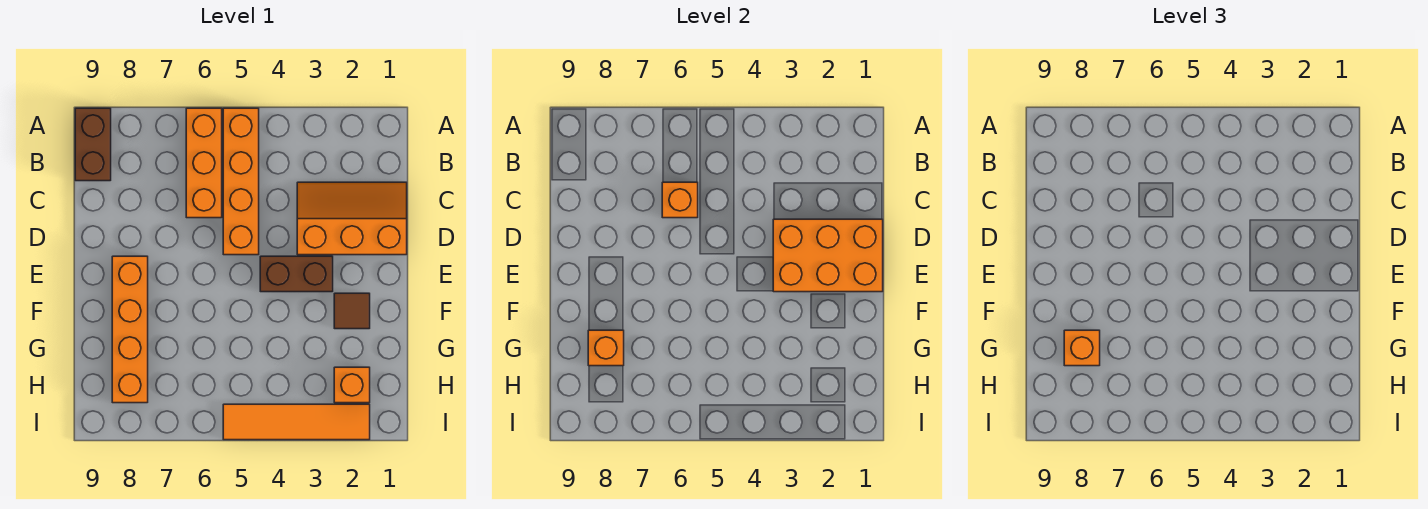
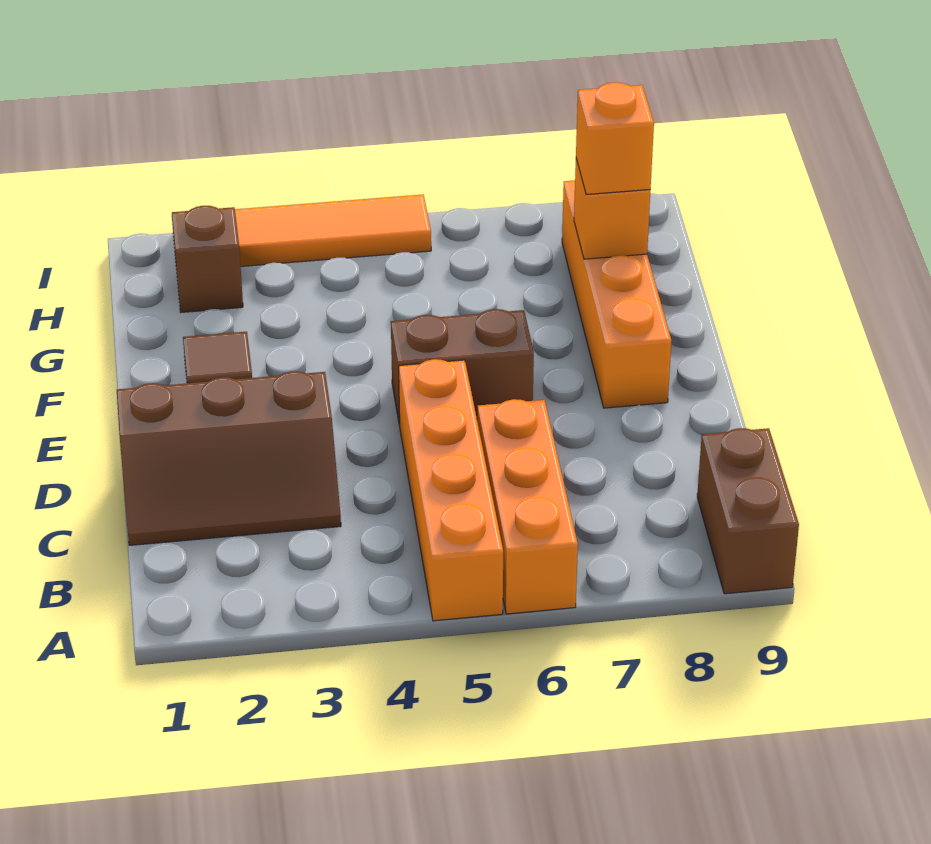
orange 2x3 slope [297,182,407,255] -> brown 2x3 slope [117,371,341,545]
orange 1x1 brick [662,182,698,218] -> none
orange 2x3 brick [773,219,883,292] -> none
brown 1x2 brick [260,256,333,292] -> brown 1x2 brick moved to [391,309,534,425]
orange 1x1 brick [334,367,370,403] -> brown 1x1 brick [172,206,243,312]

